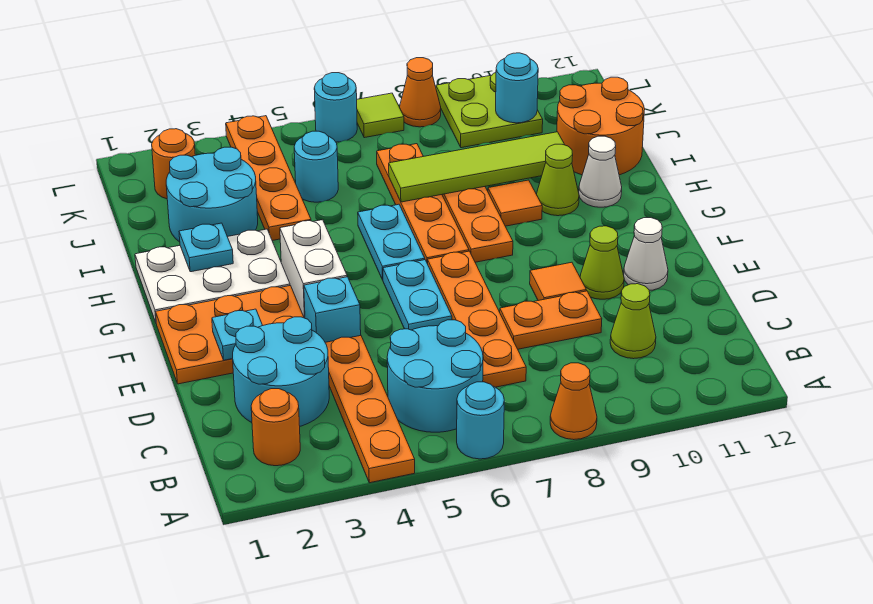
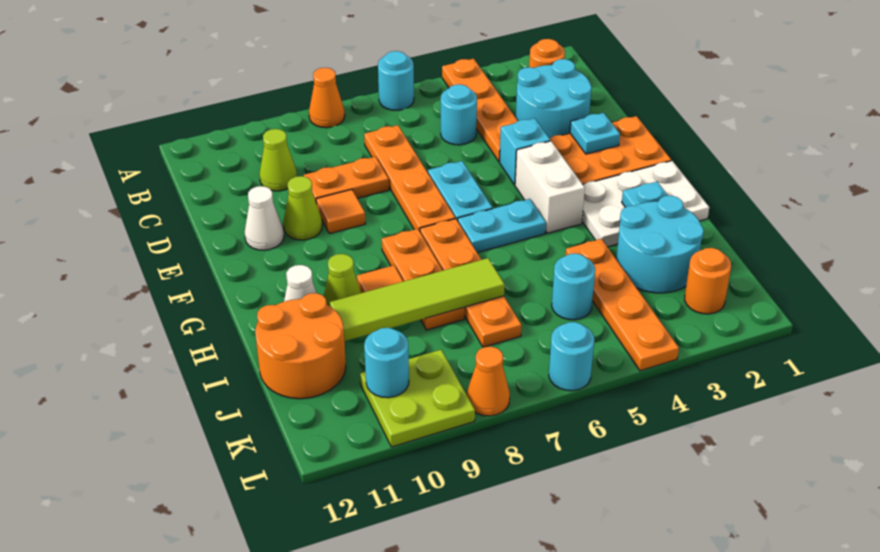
cyan 2x2 round brick [387,320,483,432] -> cyan 1x1 round brick [441,84,477,145]
cyan 1x2 plate [358,204,425,280] -> cyan 1x2 plate turned to [458,199,546,253]
lime 1x1 tile [357,93,404,138] -> none

